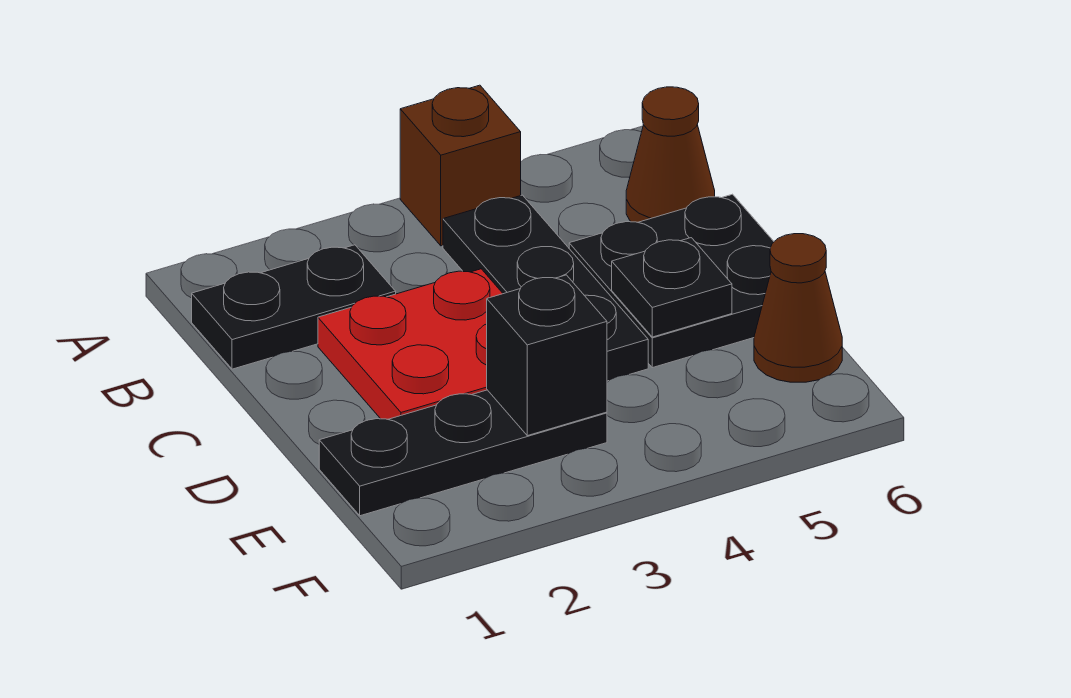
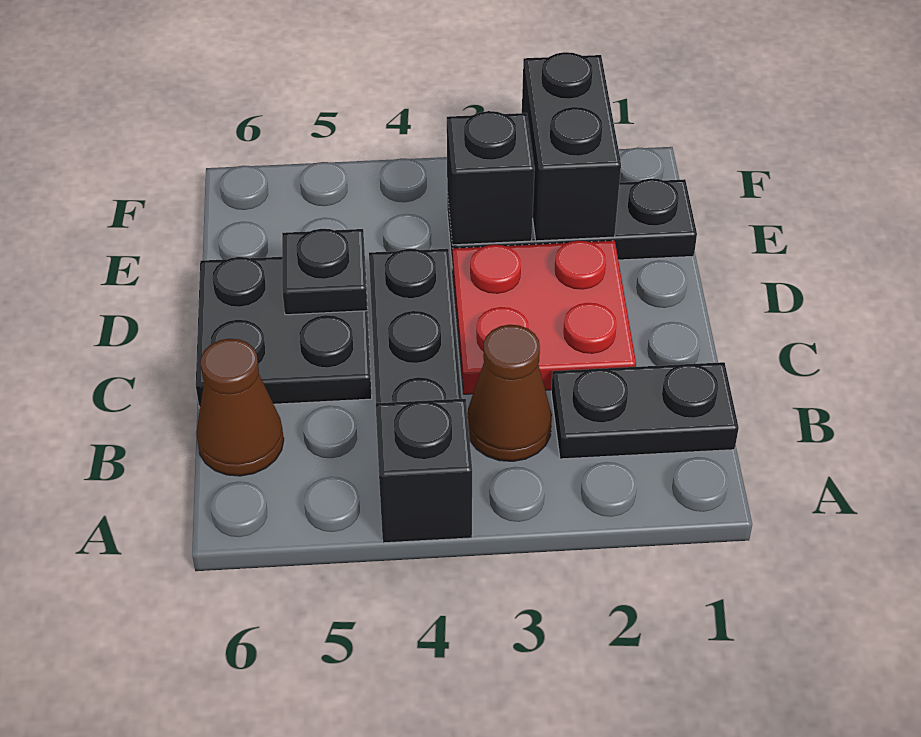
brown 1x1 brick [400,85,521,246] -> black 1x1 brick [376,399,472,543]
none -> black 1x2 brick [522,52,621,241]
brown 1x1 cone [754,234,842,382] -> brown 1x1 cone moved to [467,325,552,461]

